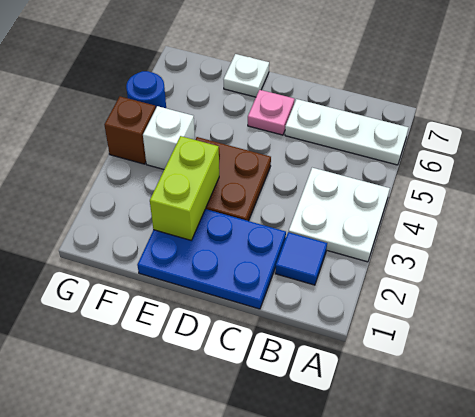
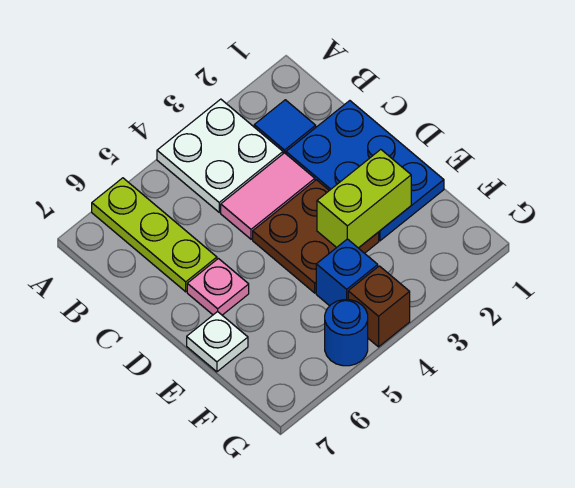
white 1x3 plate [285,99,409,165] -> lime 1x3 plate [92,178,217,292]
none -> pink 1x2 tile [221,153,315,239]
white 1x1 brick [143,106,195,169] -> blue 1x1 brick [316,239,378,306]

